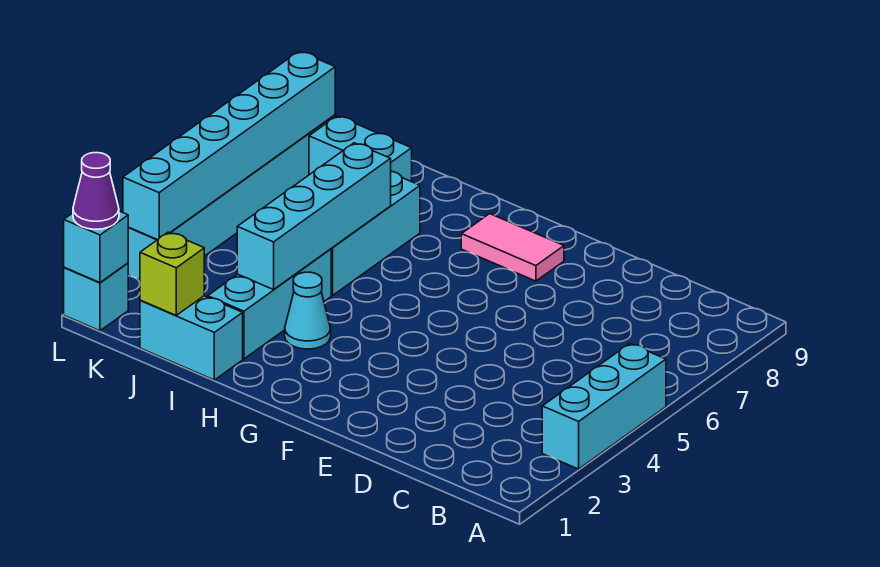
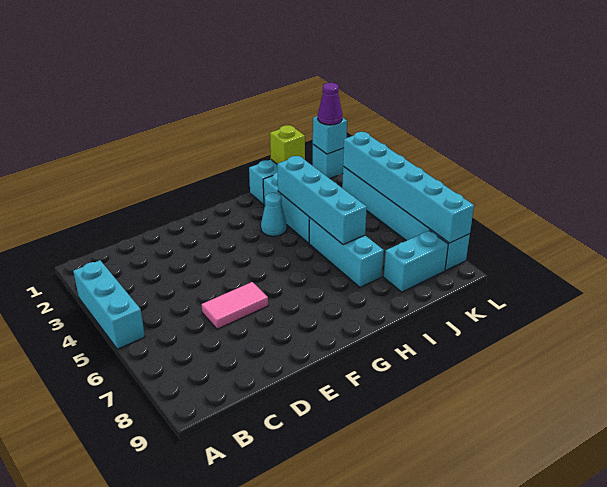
pink 1x2 tile [461,214,564,281] -> pink 1x2 tile moved to [201,282,268,329]

